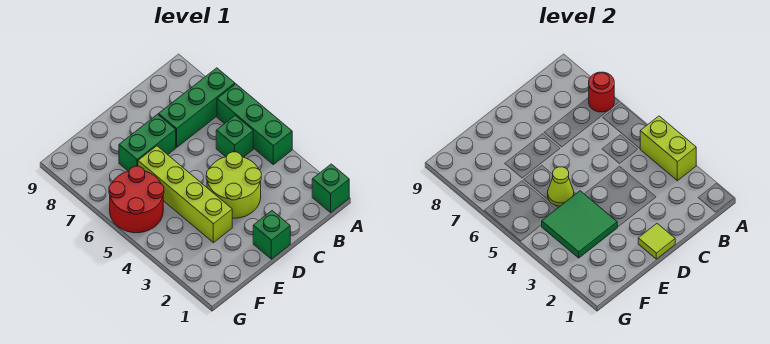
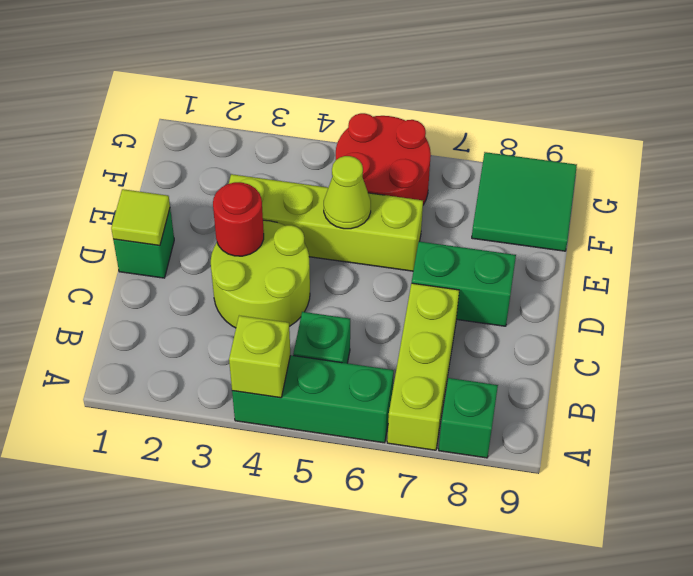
green 1x1 brick [312,164,349,213] -> green 1x1 brick moved to [439,378,498,458]
lime 1x2 brick [640,116,696,181] -> lime 1x1 brick [229,316,290,398]
green 1x3 brick [158,68,235,147] -> lime 1x3 brick [387,283,459,450]
red 1x1 round brick [589,72,614,112] -> red 1x1 round brick moved to [213,182,264,256]
green 1x2 brick [119,114,176,171] -> green 1x2 brick turned to [412,241,516,326]
green 2x2 tile [542,191,617,258] -> green 2x2 tile moved to [472,152,577,251]

